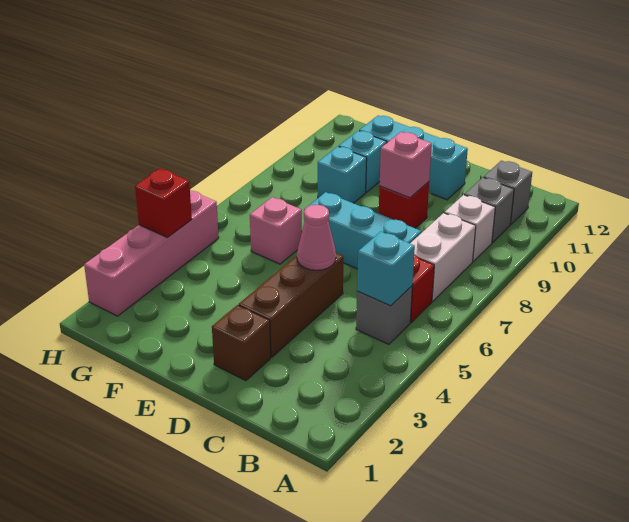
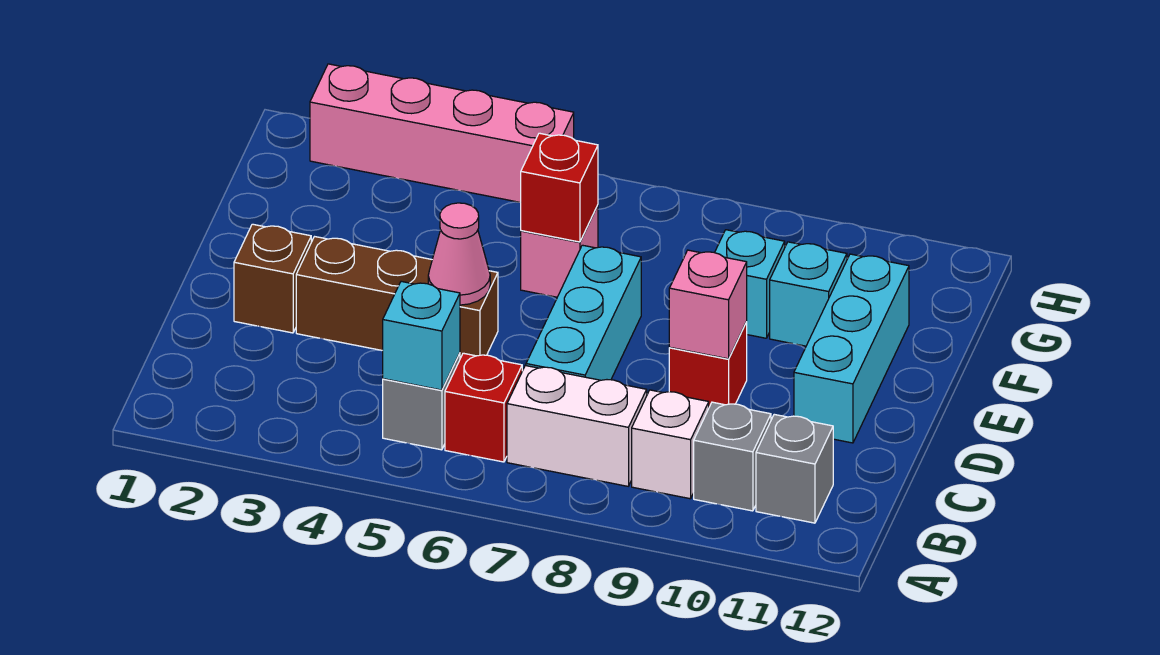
red 1x1 brick [135,169,192,238] -> red 1x1 brick moved to [520,133,598,242]

